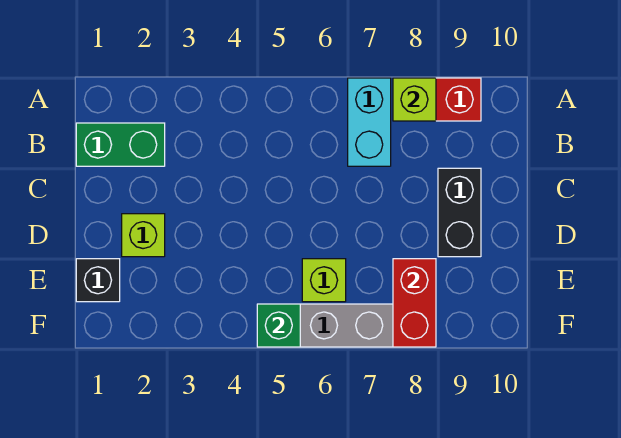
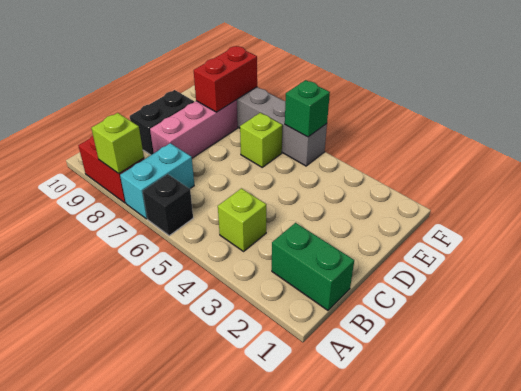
none -> pink 1x3 brick [150,100,238,158]
lime 1x1 brick [122,214,165,257] -> lime 1x1 brick moved to [218,188,266,251]
black 1x1 brick [76,259,120,302] -> black 1x1 brick moved to [143,174,193,236]

